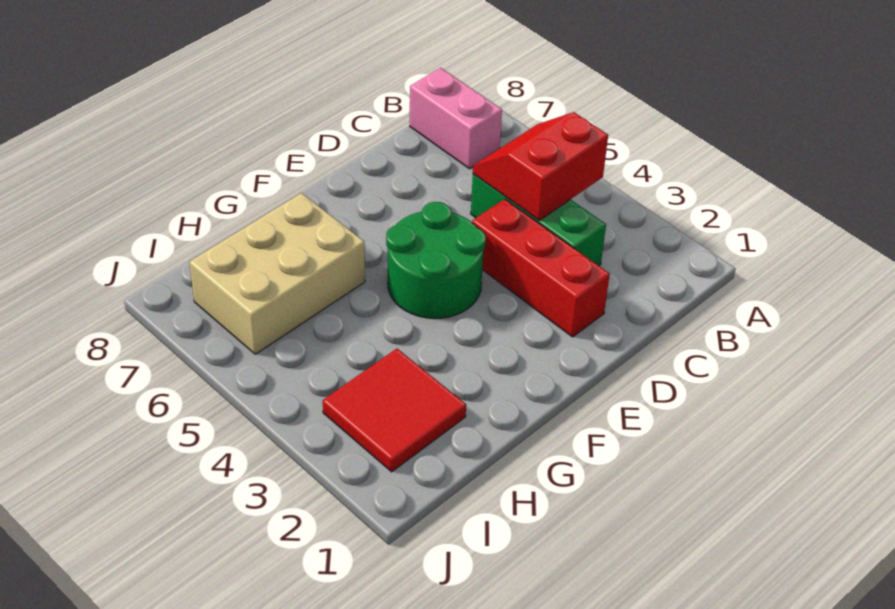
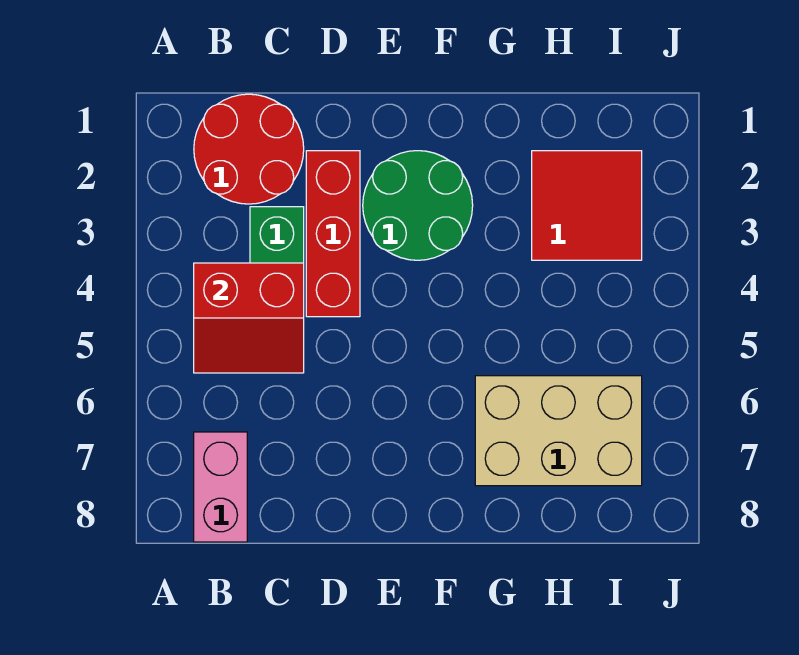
none -> red 2x2 round brick [194,94,304,204]
green 2x2 round brick [386,202,486,319] -> green 2x2 round brick moved to [363,151,473,260]

